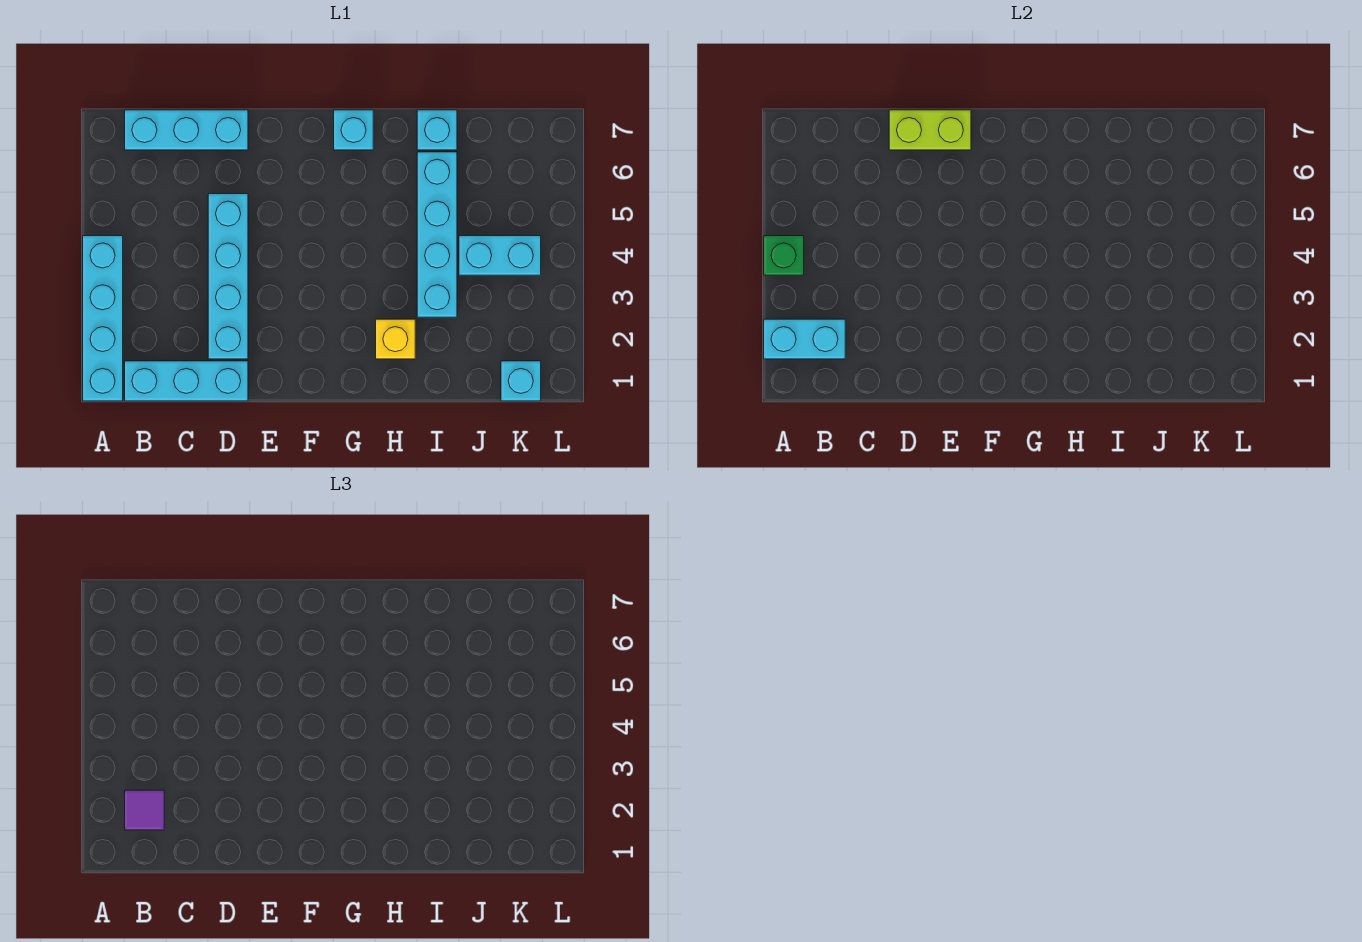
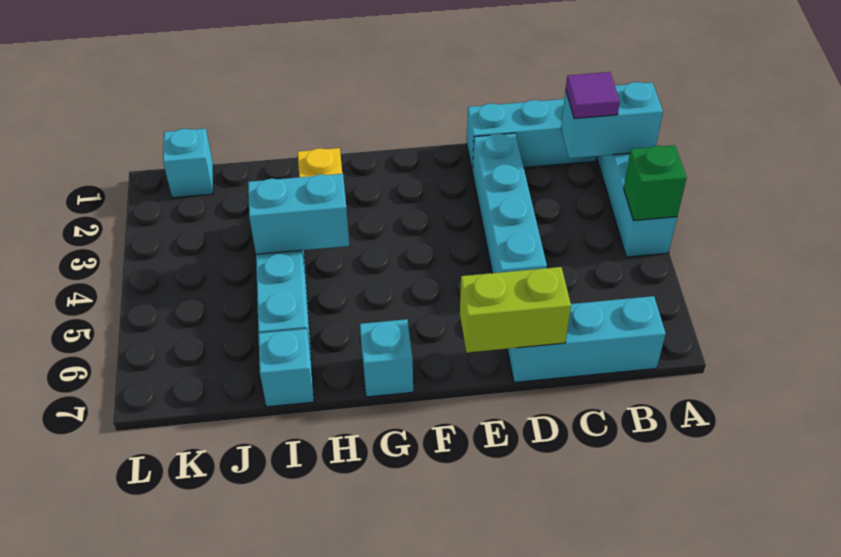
cyan 1x2 brick [459,236,541,275] -> cyan 1x2 brick moved to [248,174,350,254]

